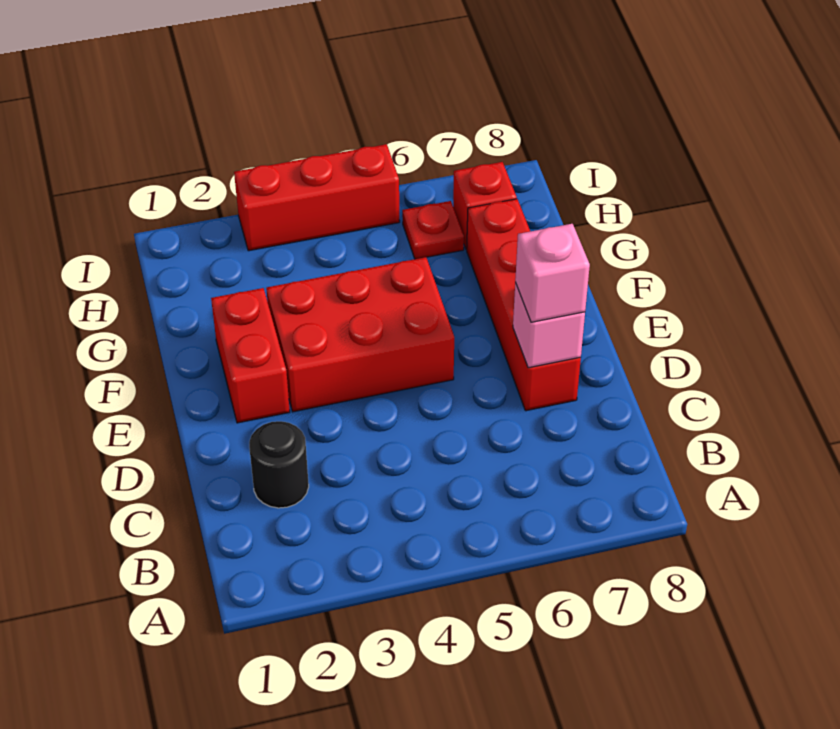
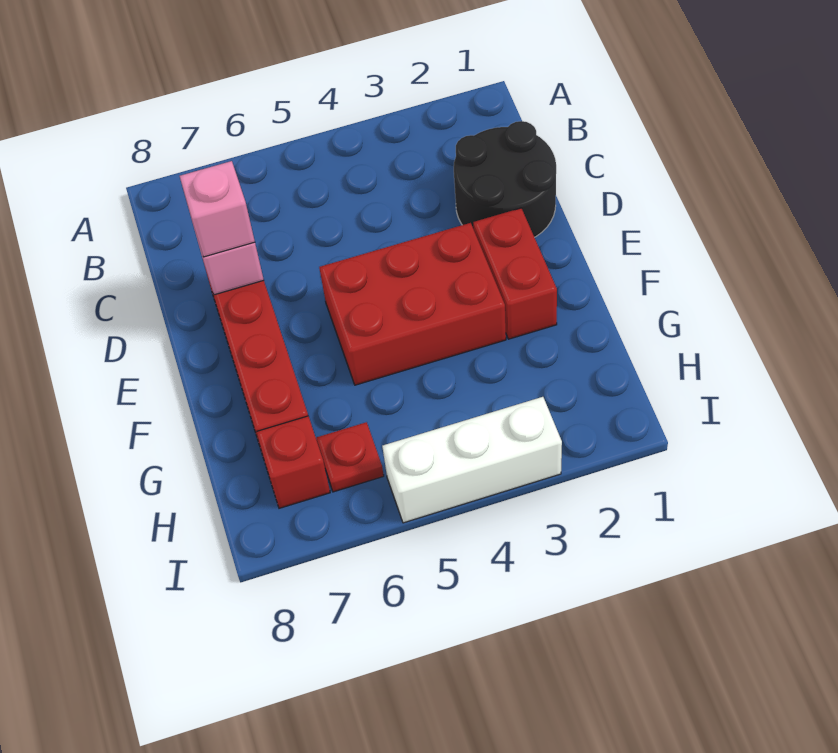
black 1x1 round brick [249,421,309,508] -> black 2x2 round brick [454,121,556,237]
red 1x3 brick [234,144,400,251] -> white 1x3 brick [382,397,562,523]

